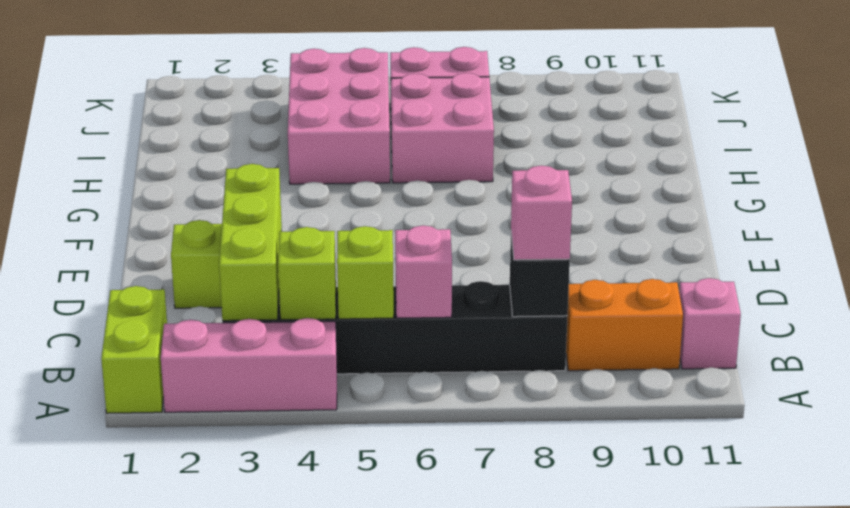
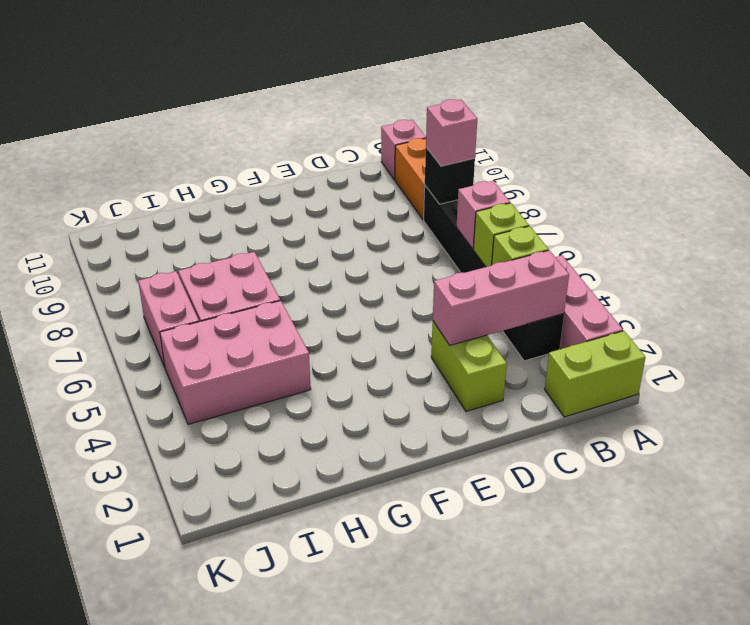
lime 1x3 brick [219,164,281,321] -> pink 1x3 brick [433,250,569,345]

